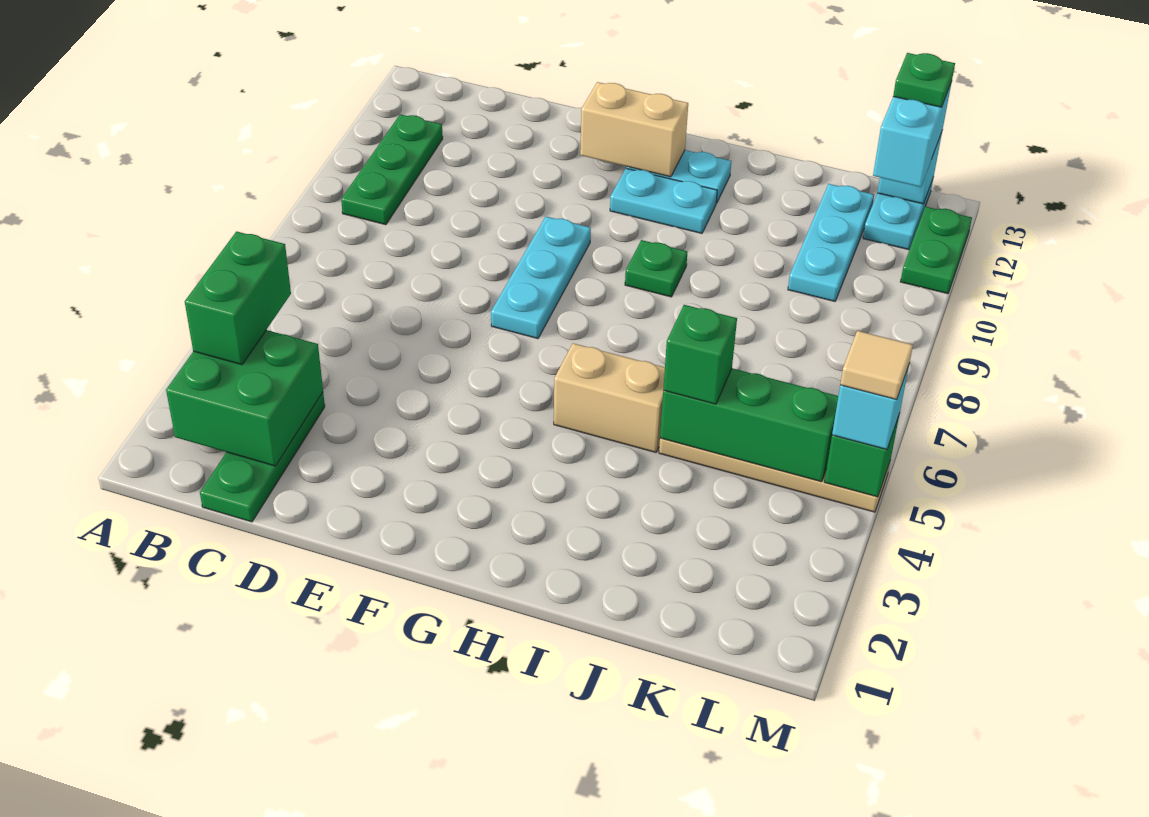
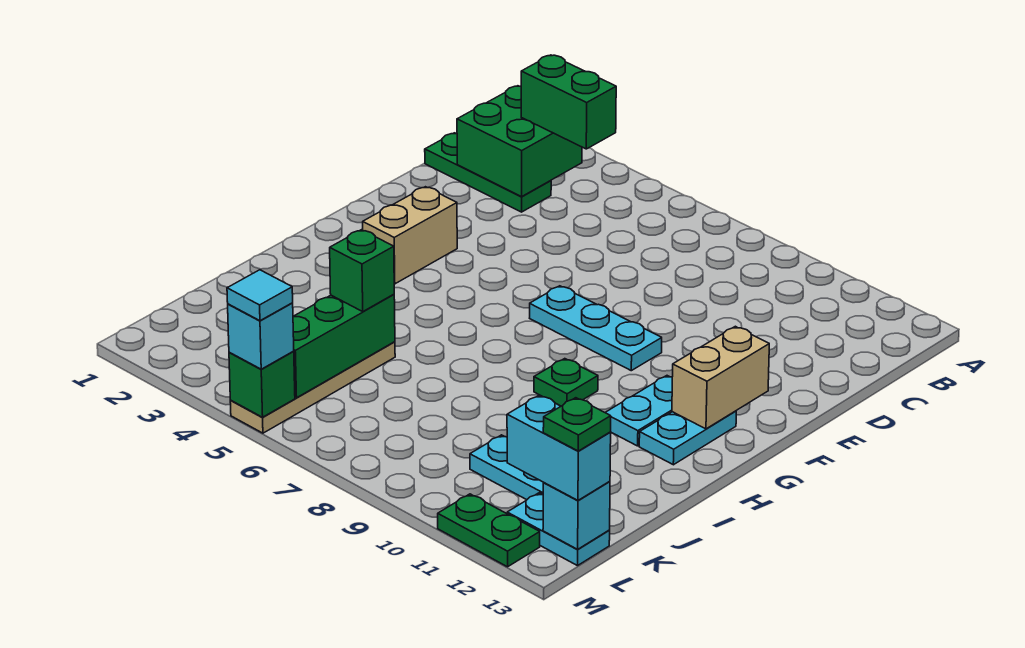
green 1x3 plate [341,114,443,225] -> none
tan 1x2 brick [554,343,665,452] -> tan 1x2 brick moved to [363,187,457,284]
tan 1x1 tile [840,331,913,400] -> cyan 1x1 tile [227,270,293,321]

